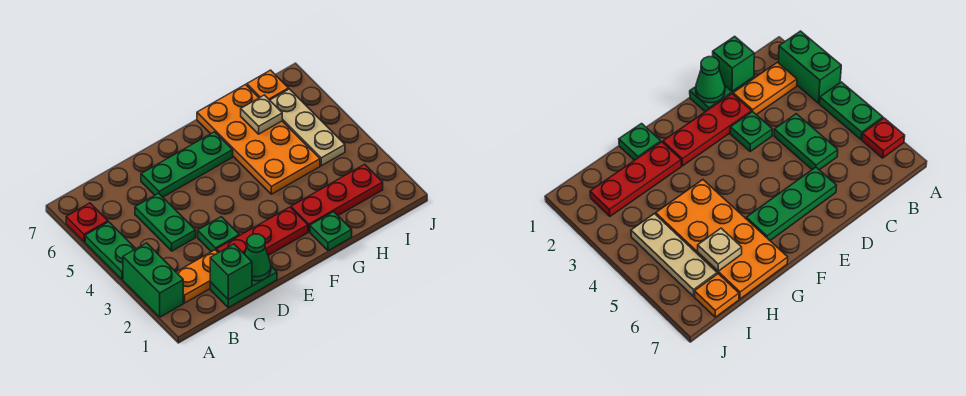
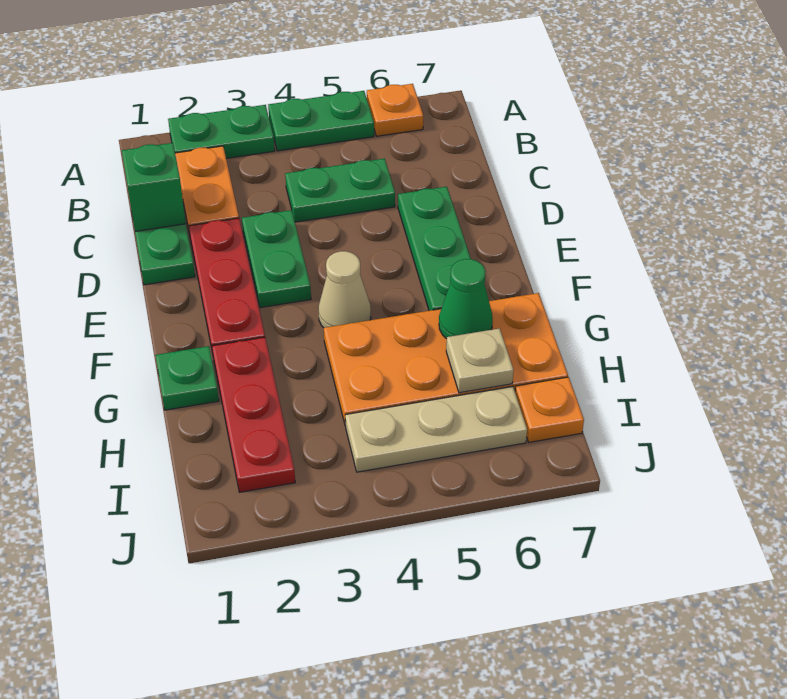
green 1x2 brick [123,243,183,317] -> green 1x2 plate [168,105,275,158]
red 1x1 plate [66,203,108,242] -> orange 1x1 plate [367,84,423,136]
green 1x1 cone [245,234,271,281] -> green 1x1 cone moved to [439,259,493,339]
green 1x1 plate [198,217,239,252] -> green 1x2 plate [242,210,311,308]
none -> tan 1x1 cone [318,251,371,328]

